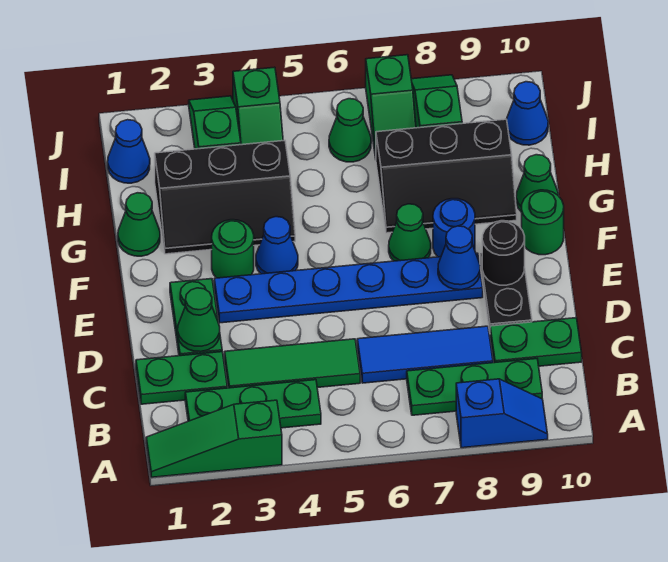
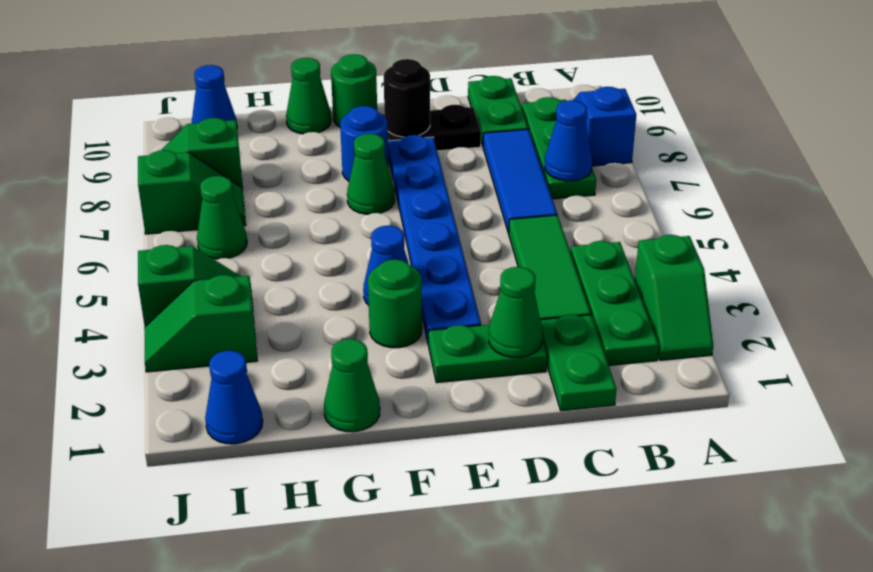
green 1x3 slope [146,400,282,477] -> green 1x2 slope [635,235,713,360]
blue 1x1 cone [438,226,480,290] -> blue 1x1 cone moved to [545,100,592,181]
black 2x3 slope [155,140,295,254] -> none
black 2x3 slope [376,119,517,233] -> none

